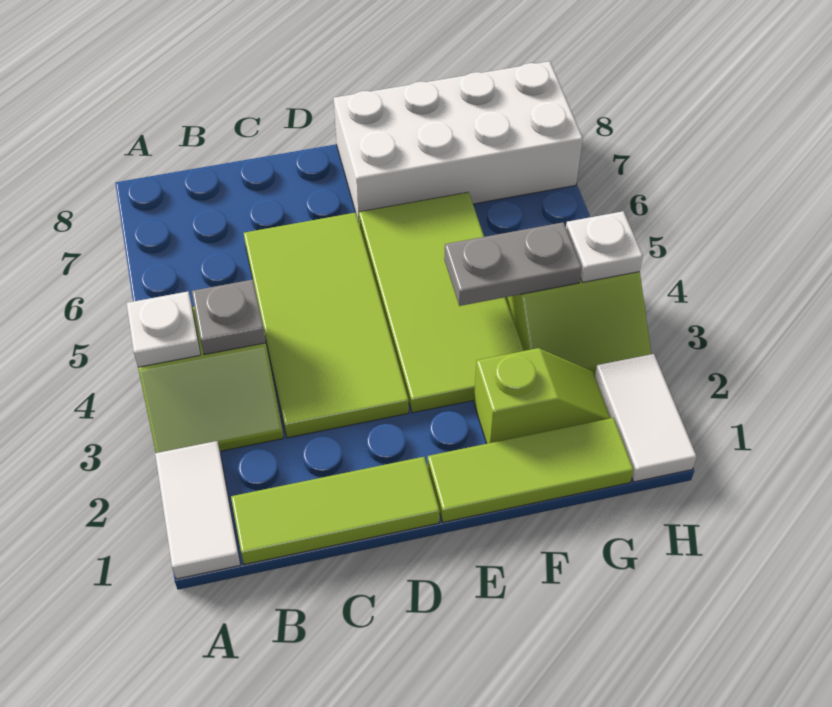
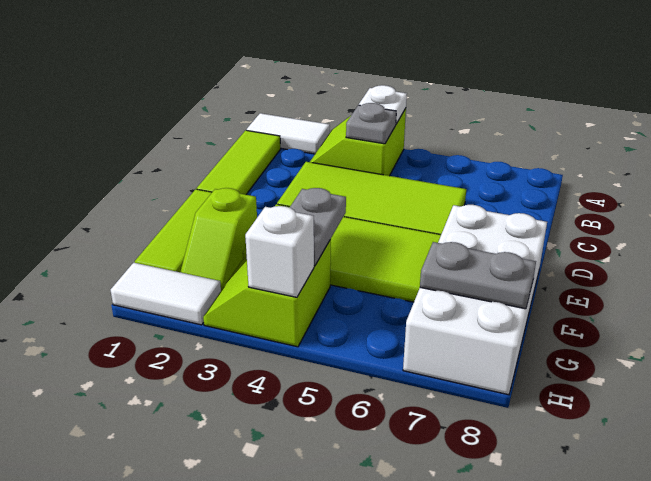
none -> grey 1x2 plate [420,242,536,309]
white 1x1 plate [566,211,643,282] -> white 1x1 brick [245,206,314,297]

